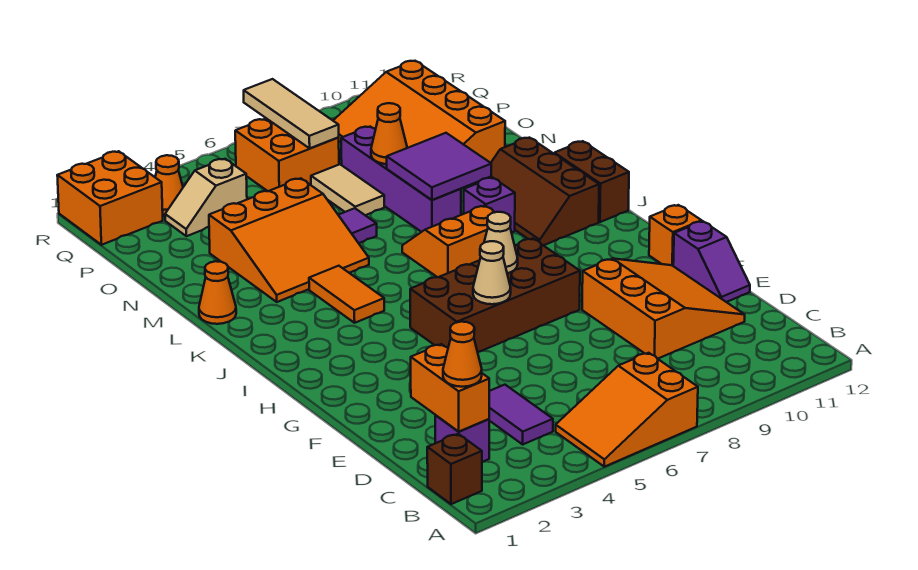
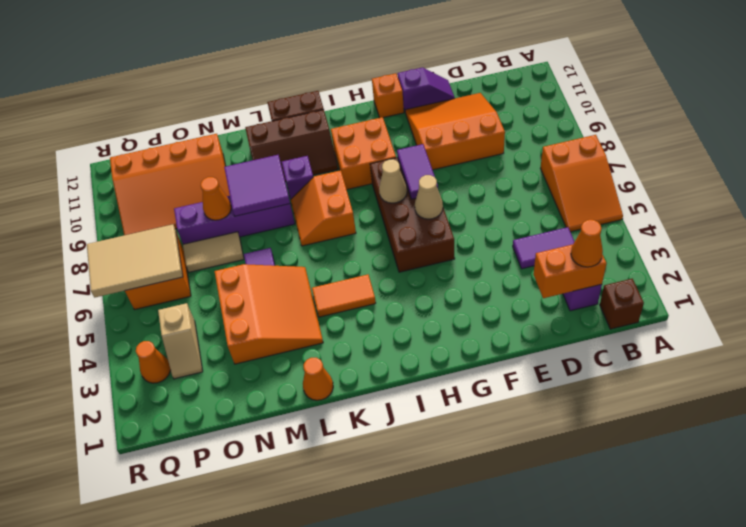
none -> purple 1x2 tile [397,144,438,199]
tan 1x3 tile [244,79,339,148] -> tan 2x3 tile [87,224,183,298]
orange 2x2 brick [57,151,163,245] -> orange 2x2 brick moved to [331,117,396,190]

